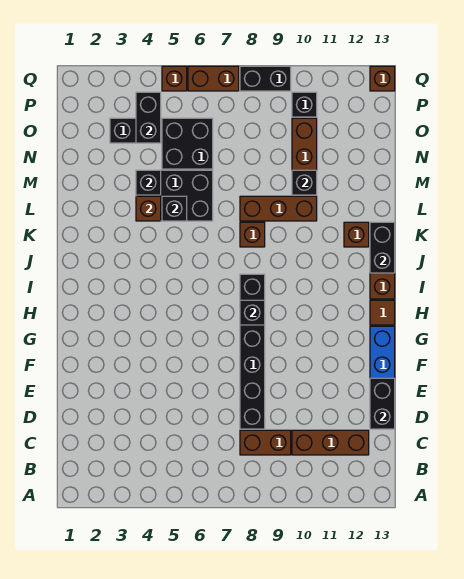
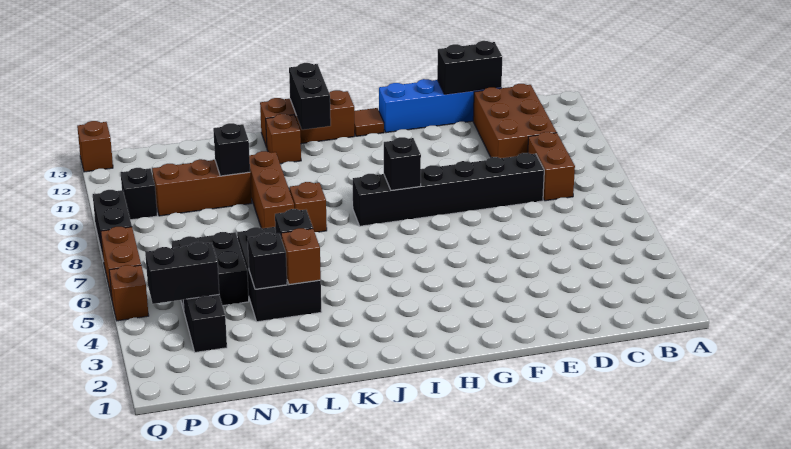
brown 1x3 brick [292,430,369,455] -> brown 2x3 brick [473,84,557,158]
black 1x2 brick [370,222,395,273] -> black 1x2 brick turned to [289,63,331,130]

